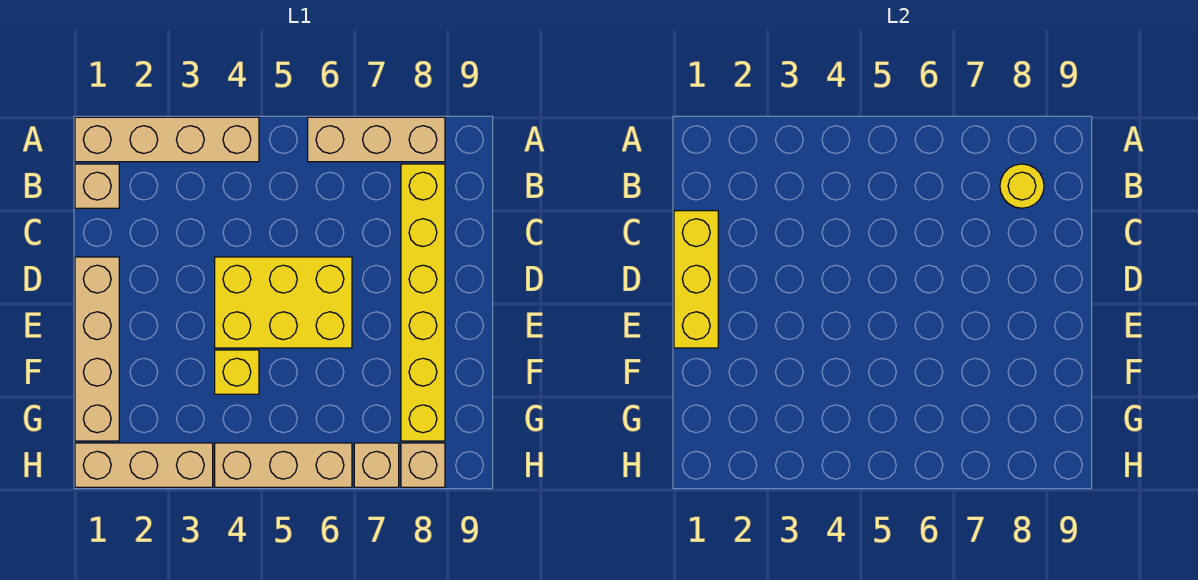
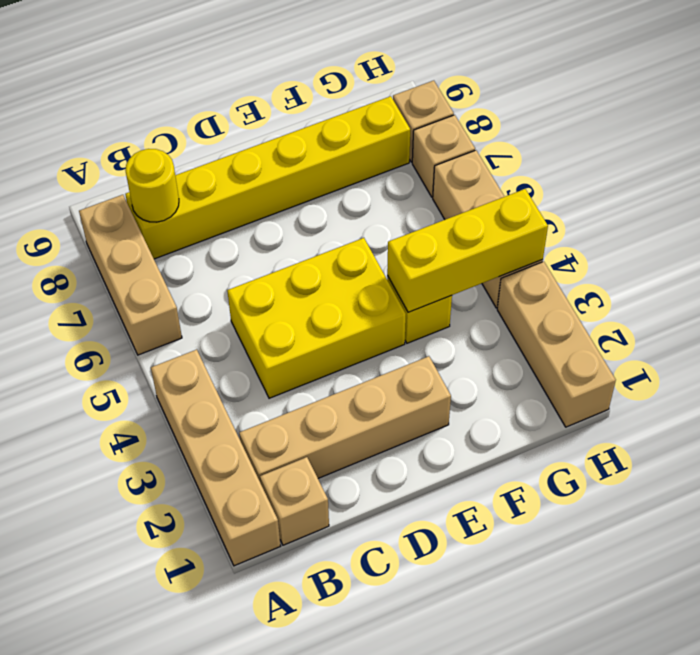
yellow 1x3 brick [674,211,718,348] -> yellow 1x3 brick moved to [387,189,548,312]
tan 1x4 brick [75,257,119,441] -> tan 1x4 brick moved to [239,356,451,483]
yellow 2x3 brick [215,257,352,348] -> yellow 2x3 brick turned to [227,238,406,398]

